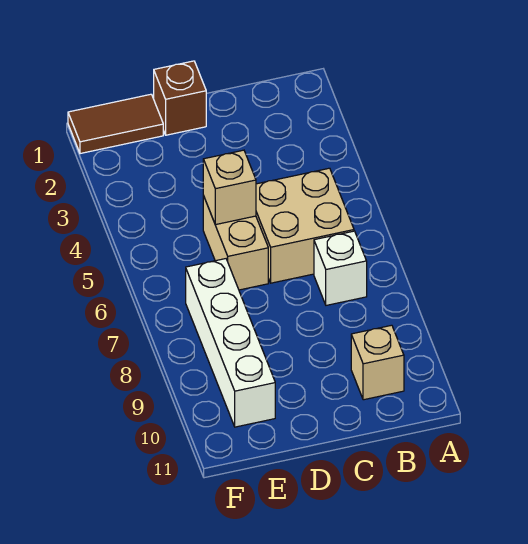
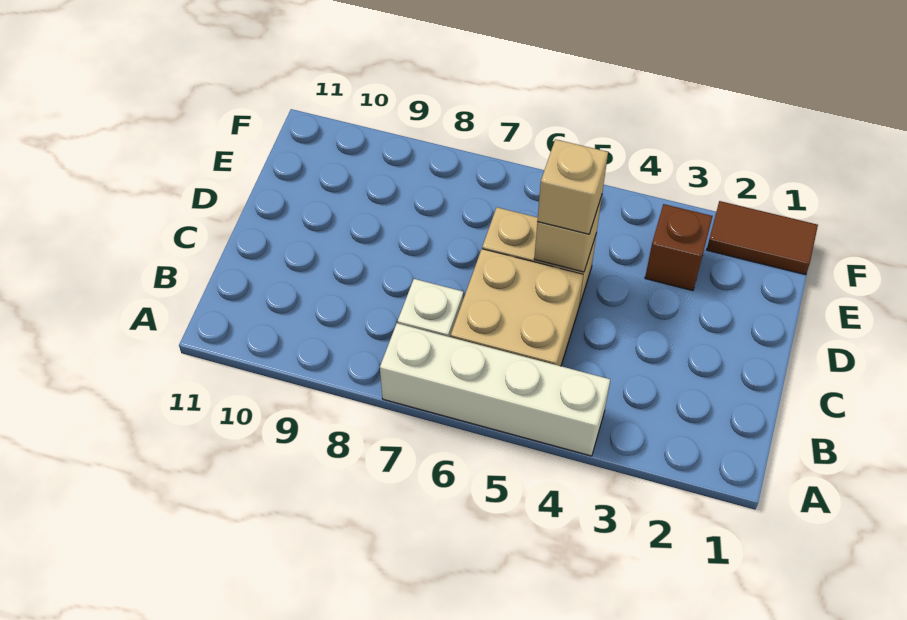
tan 1x1 brick [351,325,404,400] -> tan 1x1 brick moved to [537,139,608,234]
brown 1x1 brick [154,61,206,135] -> brown 1x1 brick moved to [645,204,713,291]
brown 1x2 tile [68,94,163,154] -> brown 1x2 tile turned to [707,201,818,275]
white 1x4 brick [186,259,275,427] -> white 1x4 brick moved to [380,323,610,456]

